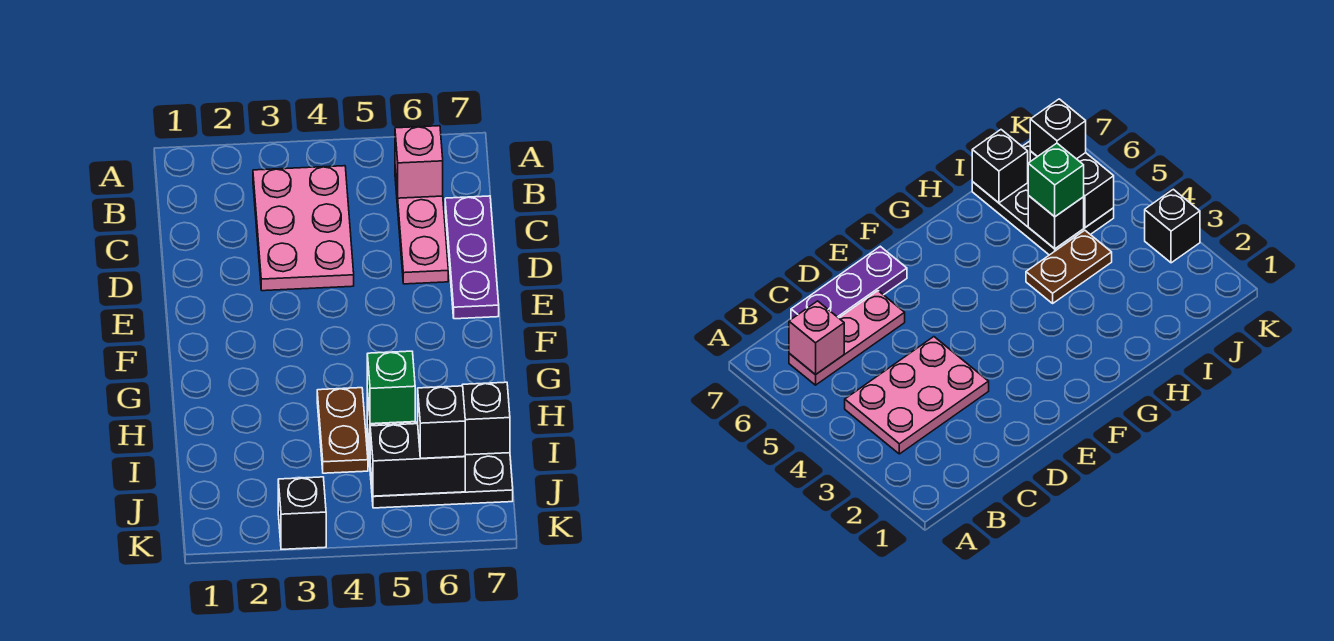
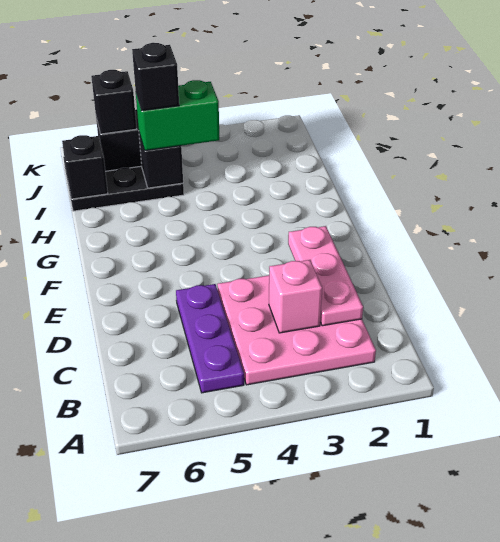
pink 2x3 plate [253,166,354,291] -> pink 3x3 plate [217,275,376,385]
pink 1x3 plate [395,170,448,284] -> pink 1x3 plate moved to [288,226,363,326]
pink 1x1 brick [395,126,443,198] -> pink 1x1 brick moved to [269,260,322,333]
purple 1x3 plate [445,196,499,319] -> purple 1x3 plate moved to [176,284,244,393]
brown 1x2 plate [317,388,368,473] -> none
green 1x1 brick [367,351,415,424] -> green 1x2 brick [136,80,219,151]
black 1x1 brick [278,477,326,549] -> black 1x1 brick moved to [132,43,179,111]

